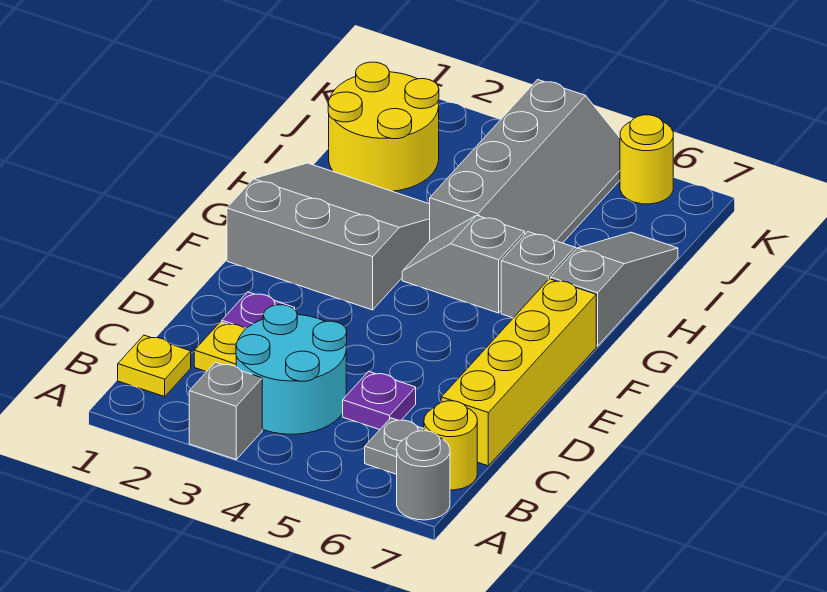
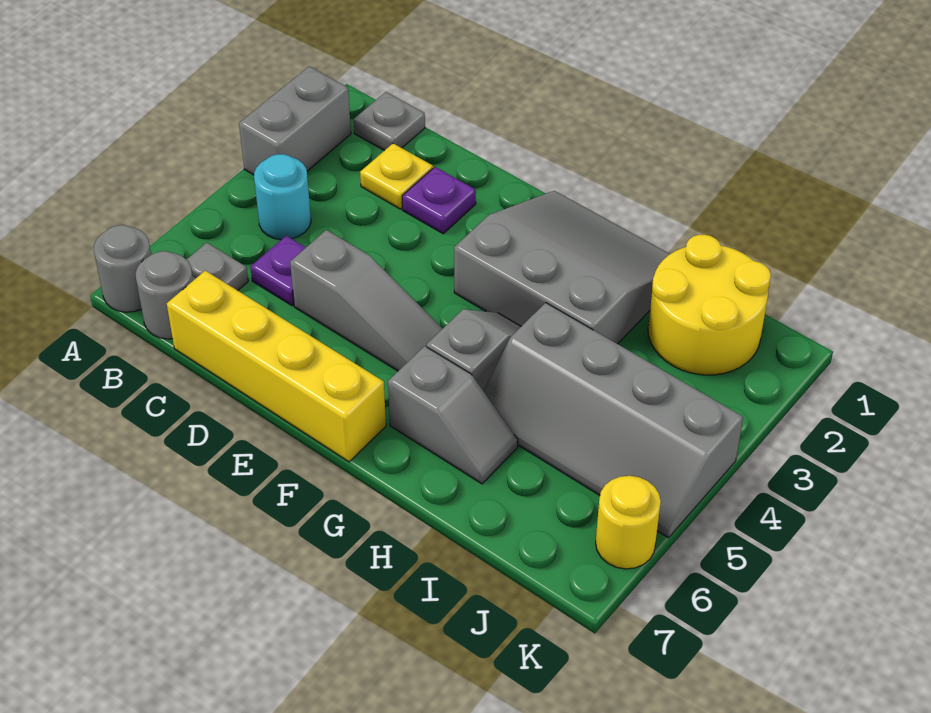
grey 1x1 brick [189,362,262,460] -> grey 1x2 brick [239,66,351,175]
yellow 1x1 plate [118,335,191,397] -> grey 1x1 plate [354,92,425,151]
cyan 2x2 round brick [236,305,347,434] -> cyan 1x1 round brick [254,154,311,240]
yellow 1x1 round brick [424,401,477,490] -> grey 1x1 round brick [136,251,193,339]
grey 3x3 slope [227,163,430,310] -> grey 3x3 slope turned to [454,191,670,344]
grey 1x3 slope [551,232,678,346] -> grey 1x3 slope moved to [290,230,443,371]

